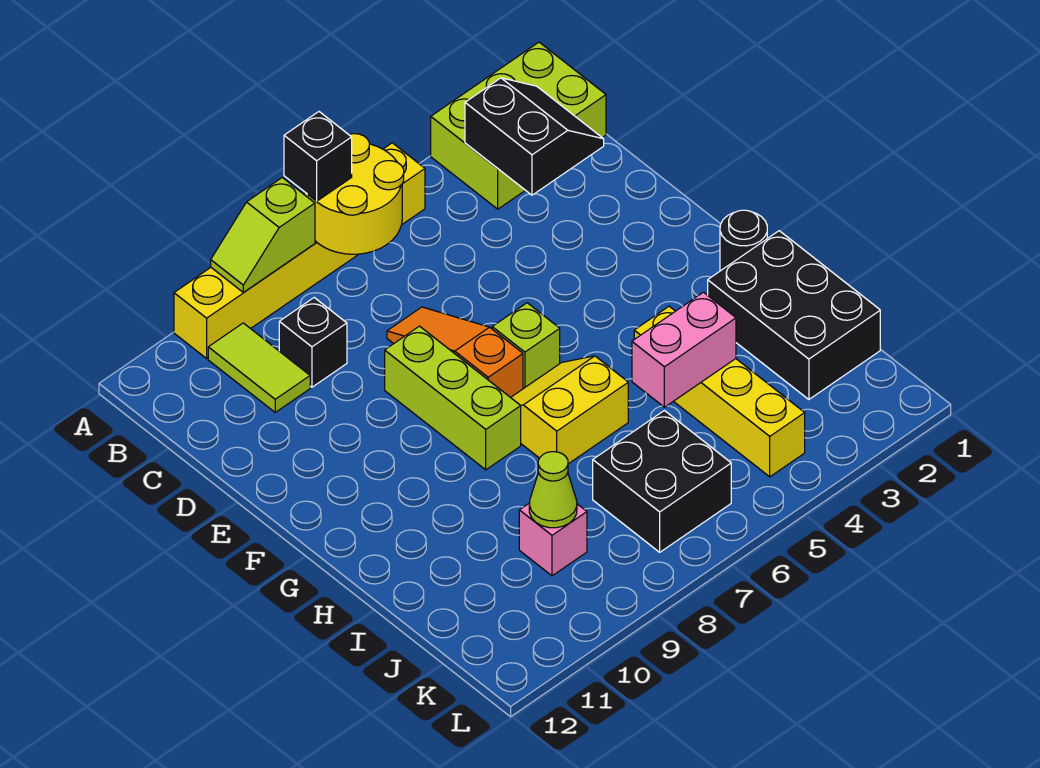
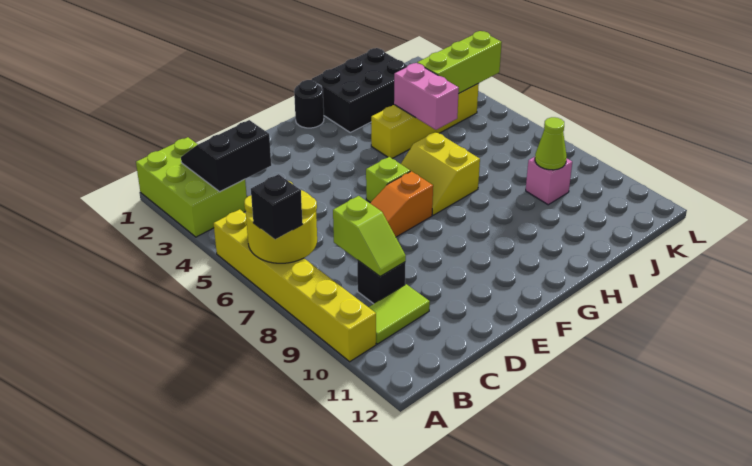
lime 1x2 slope [211,178,315,293] -> lime 1x2 slope moved to [333,196,406,277]
lime 1x3 brick [385,326,521,470] -> lime 1x3 brick moved to [417,31,502,94]
black 2x2 brick [593,411,731,552] -> none

